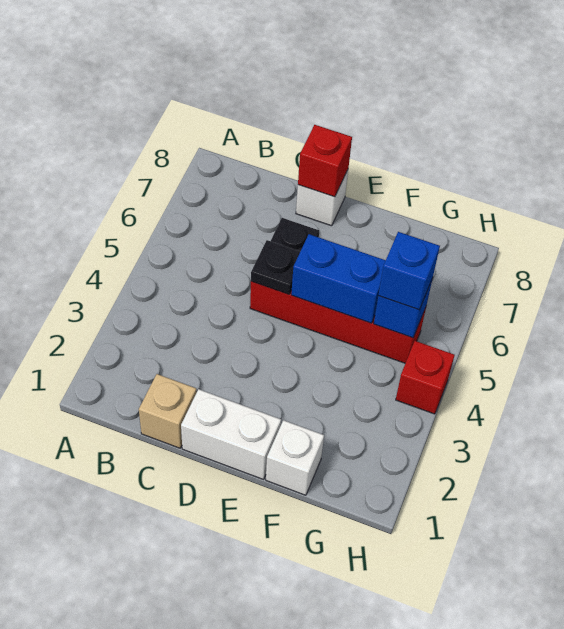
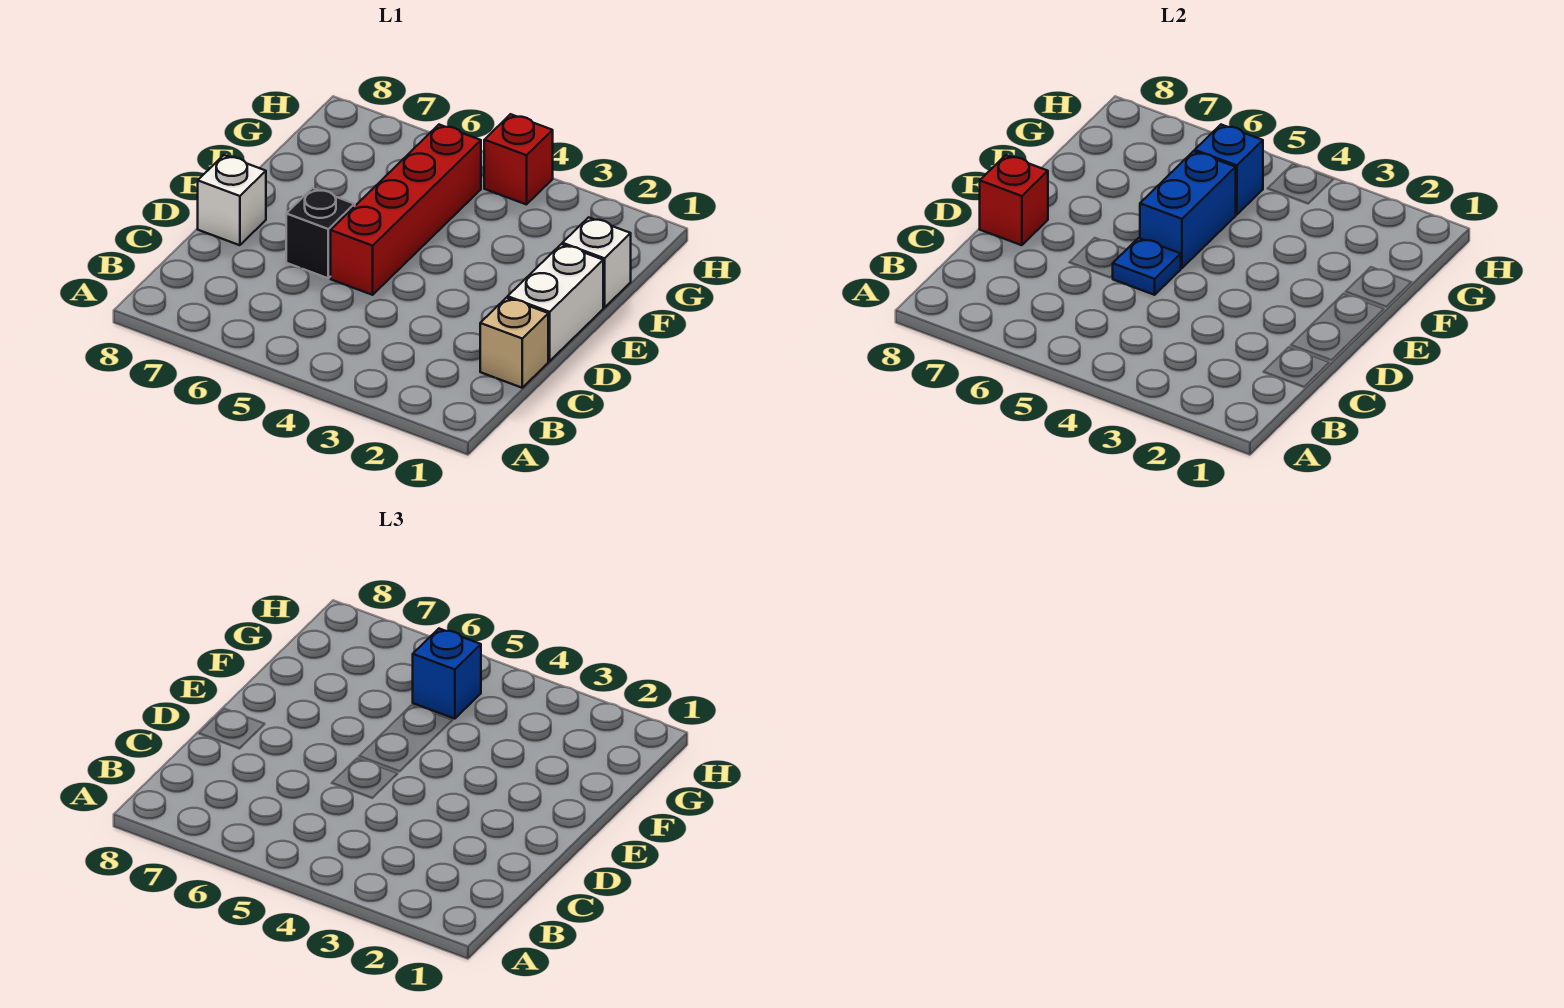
black 1x1 plate [251,240,300,294] -> blue 1x1 plate [1113,238,1181,295]

